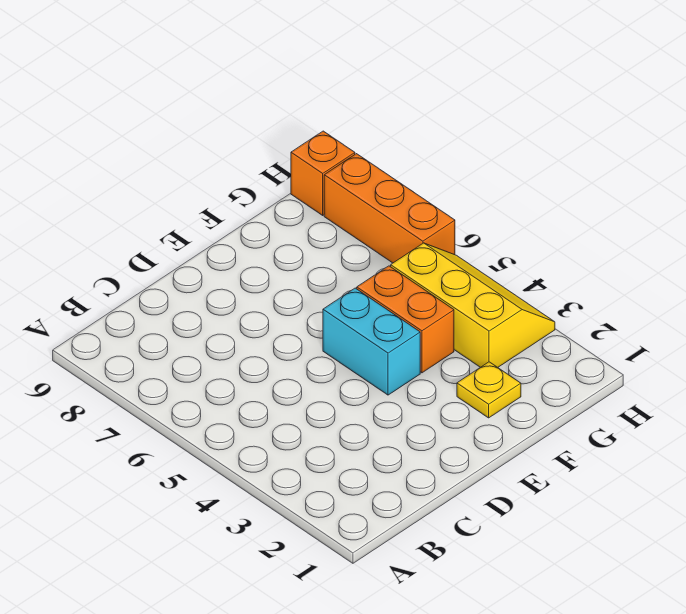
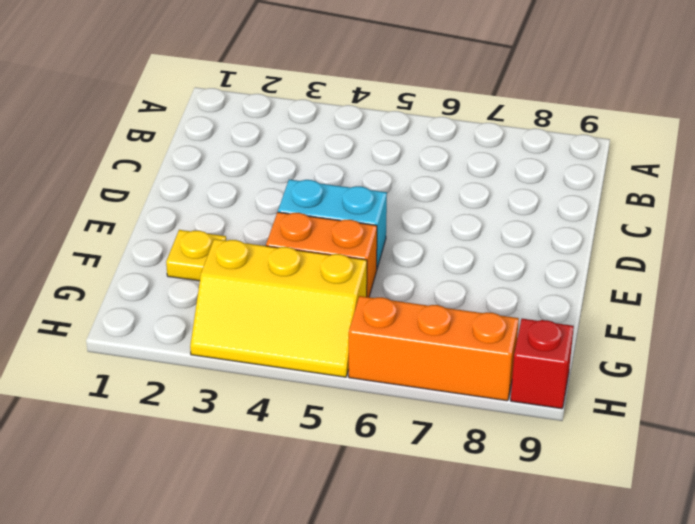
orange 1x1 brick [291,131,355,215] -> red 1x1 brick [511,319,574,409]

